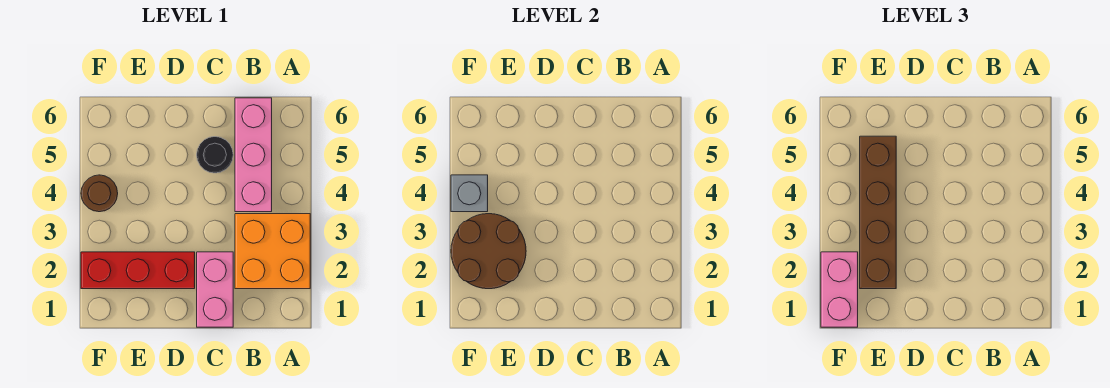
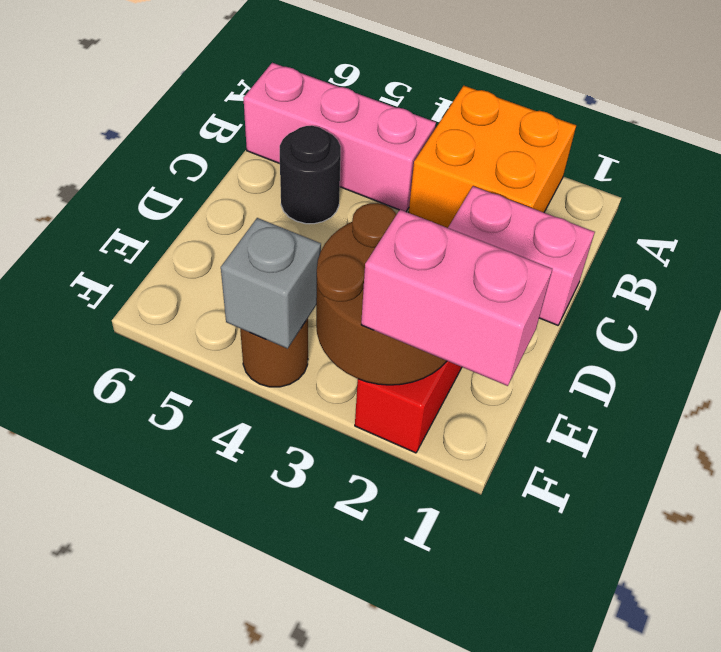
brown 1x4 brick [860,136,896,289] -> none

